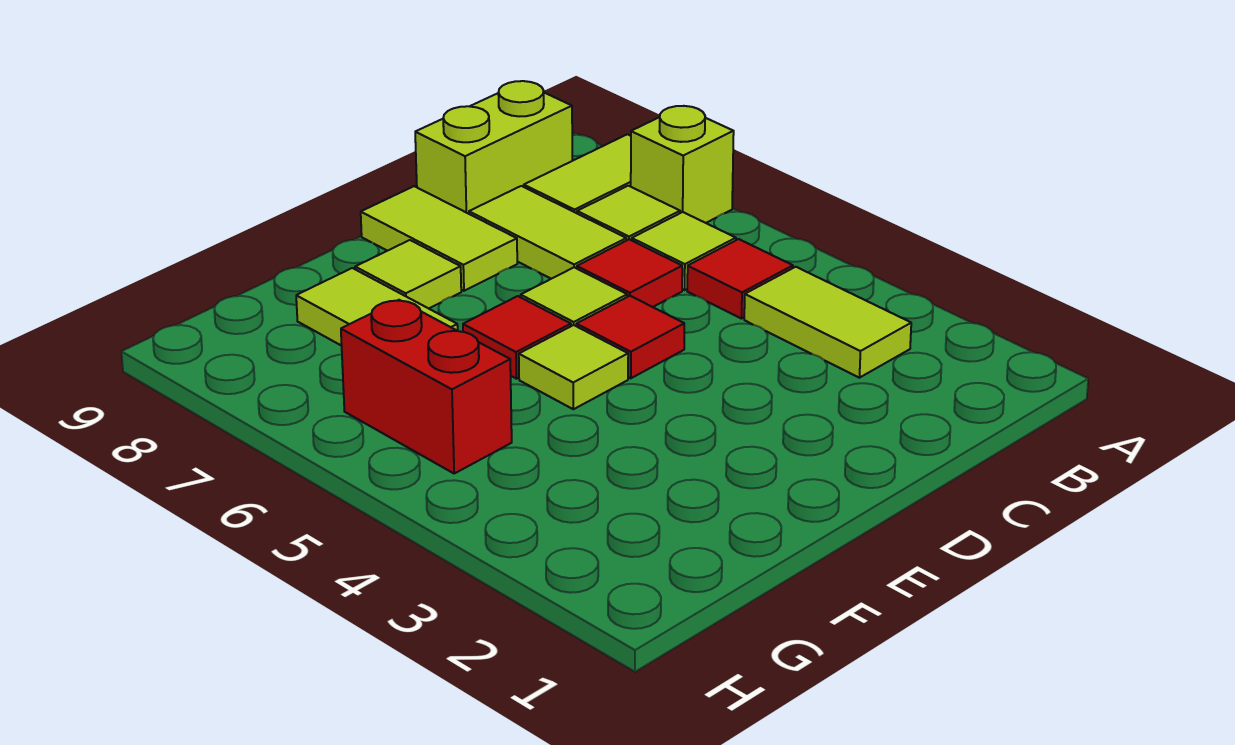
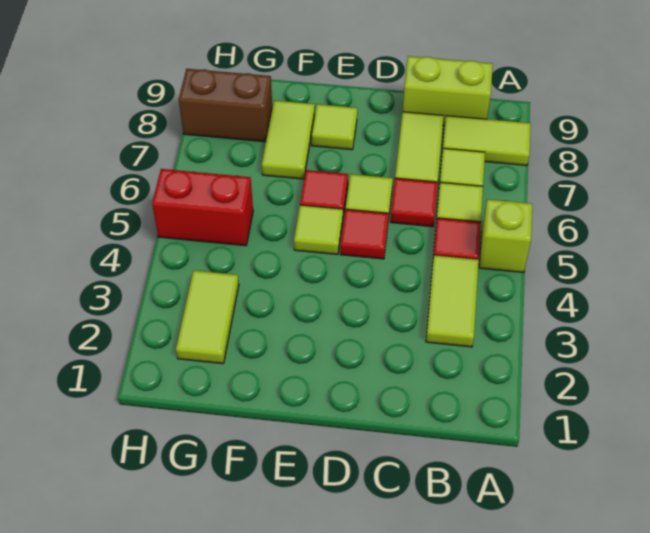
lime 1x1 brick [631,106,734,223] -> lime 1x1 brick moved to [479,199,532,272]
lime 1x2 tile [361,186,517,291] -> lime 1x2 tile moved to [176,270,239,364]
red 1x2 brick [341,300,512,473] -> red 1x2 brick turned to [152,169,253,246]
none -> brown 1x2 brick [179,69,272,142]

